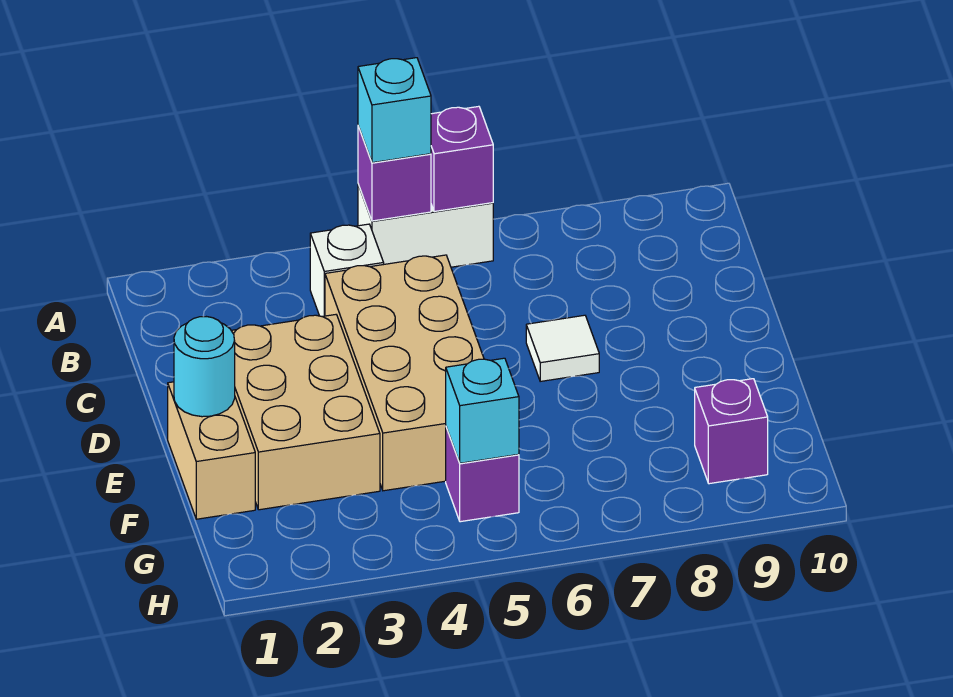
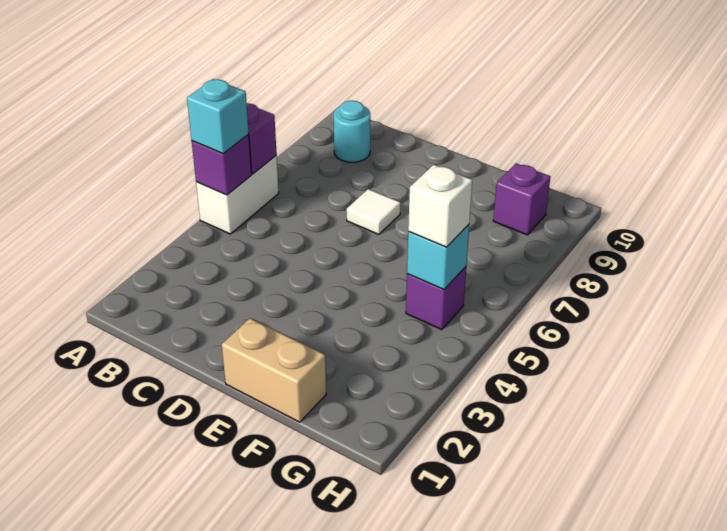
white 1x1 brick [310,224,384,317] -> white 1x1 brick moved to [408,165,472,247]
tan 2x4 brick [325,255,484,491] -> none
tan 2x3 brick [231,315,380,510] -> none
cyan 1x1 round brick [174,316,235,417] -> cyan 1x1 round brick moved to [334,101,370,162]

